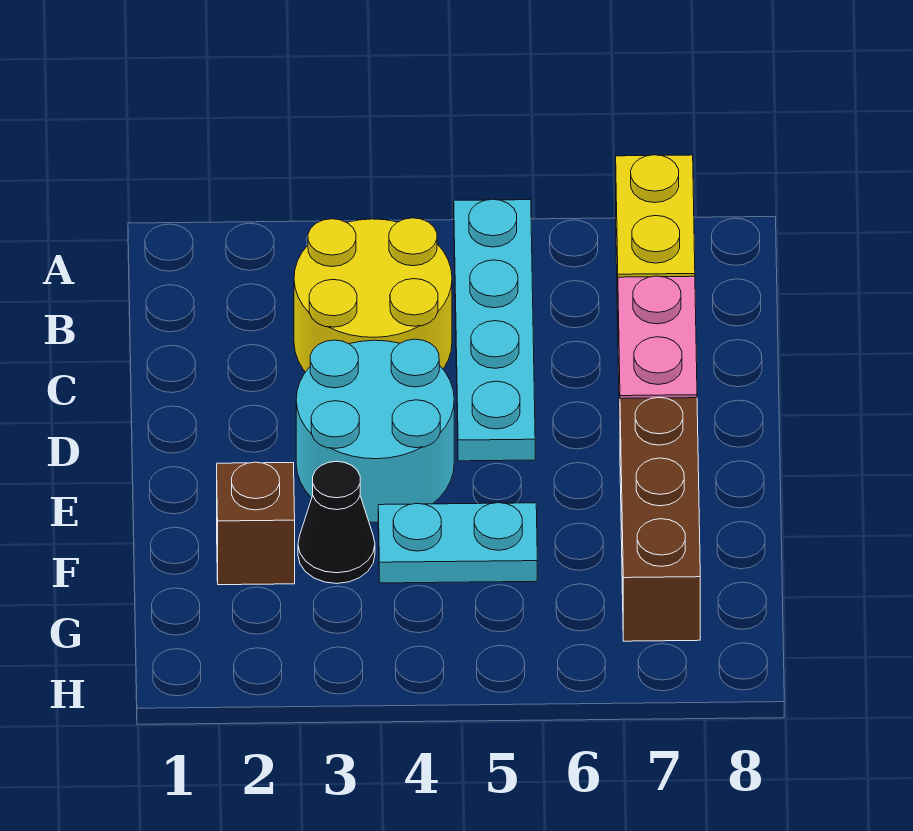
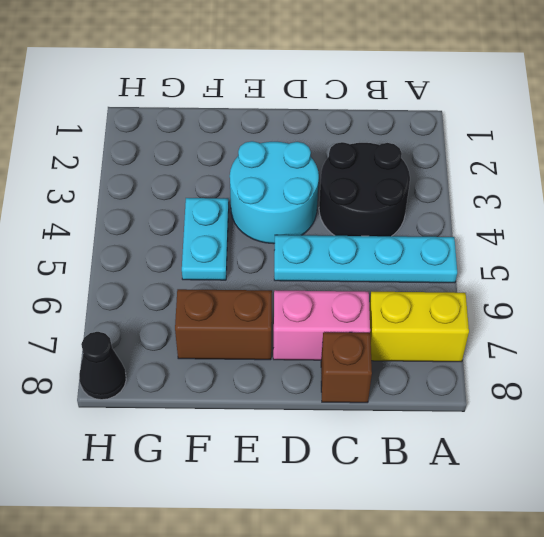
yellow 2x2 round brick [294,218,452,372] -> black 2x2 round brick [319,142,410,236]
brown 1x3 brick [620,397,700,641] -> brown 1x2 brick [175,289,272,360]
brown 1x1 brick [217,462,295,585] -> brown 1x1 brick moved to [321,332,372,403]
black 1x1 cone [298,461,375,583] -> black 1x1 cone moved to [79,332,126,400]

